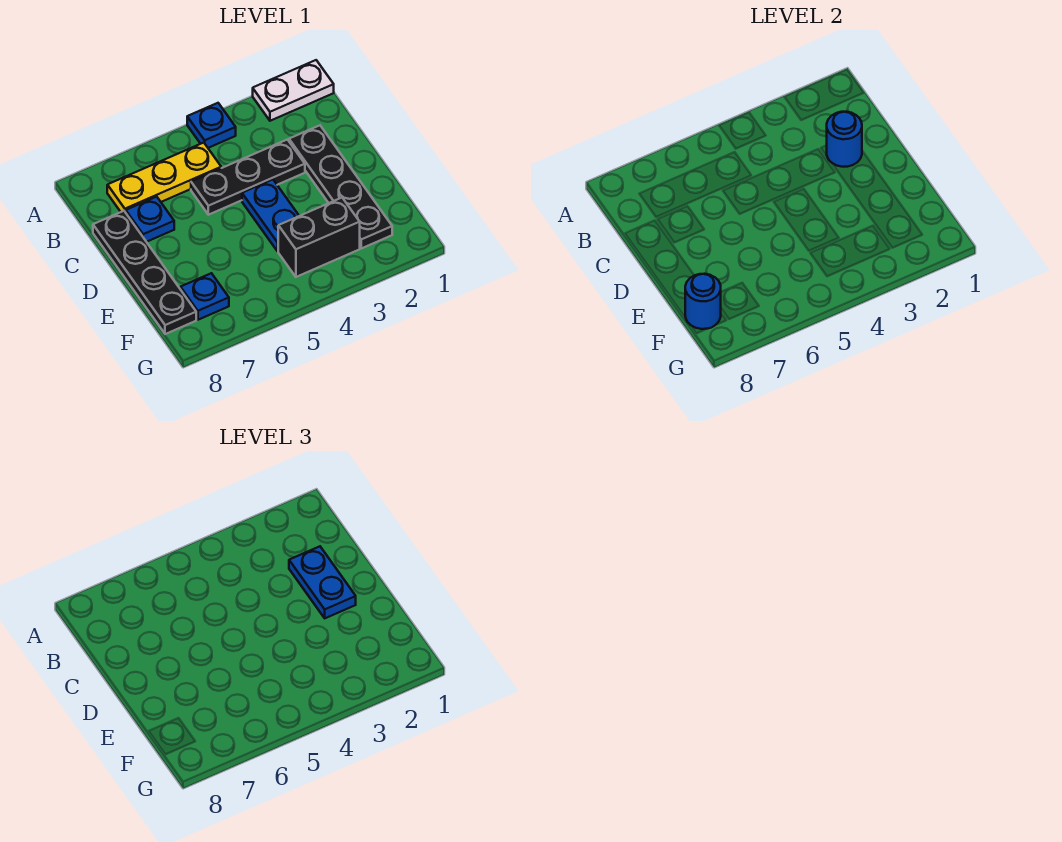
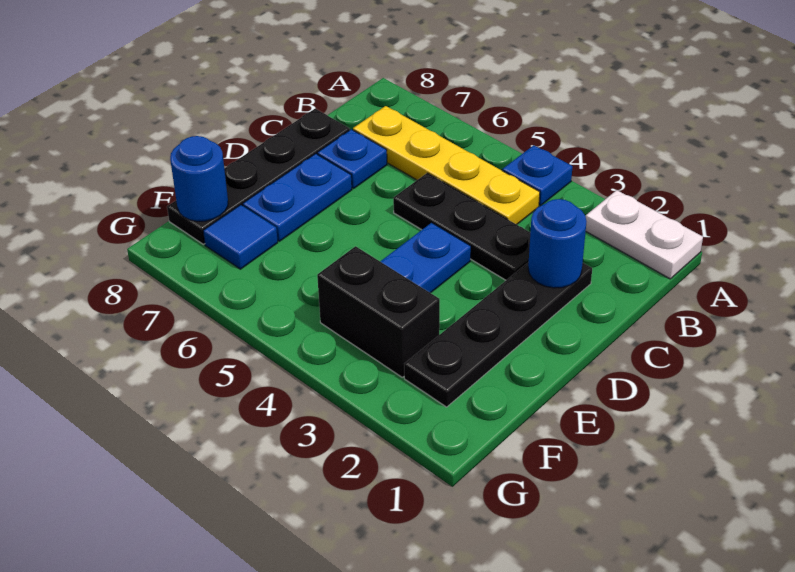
yellow 1x3 plate [107,143,221,212] -> yellow 1x4 plate [353,106,540,224]
blue 1x2 plate [289,546,356,618] -> blue 1x2 plate moved to [243,154,352,241]
blue 1x1 plate [180,273,229,320] -> blue 1x1 tile [203,205,278,269]

